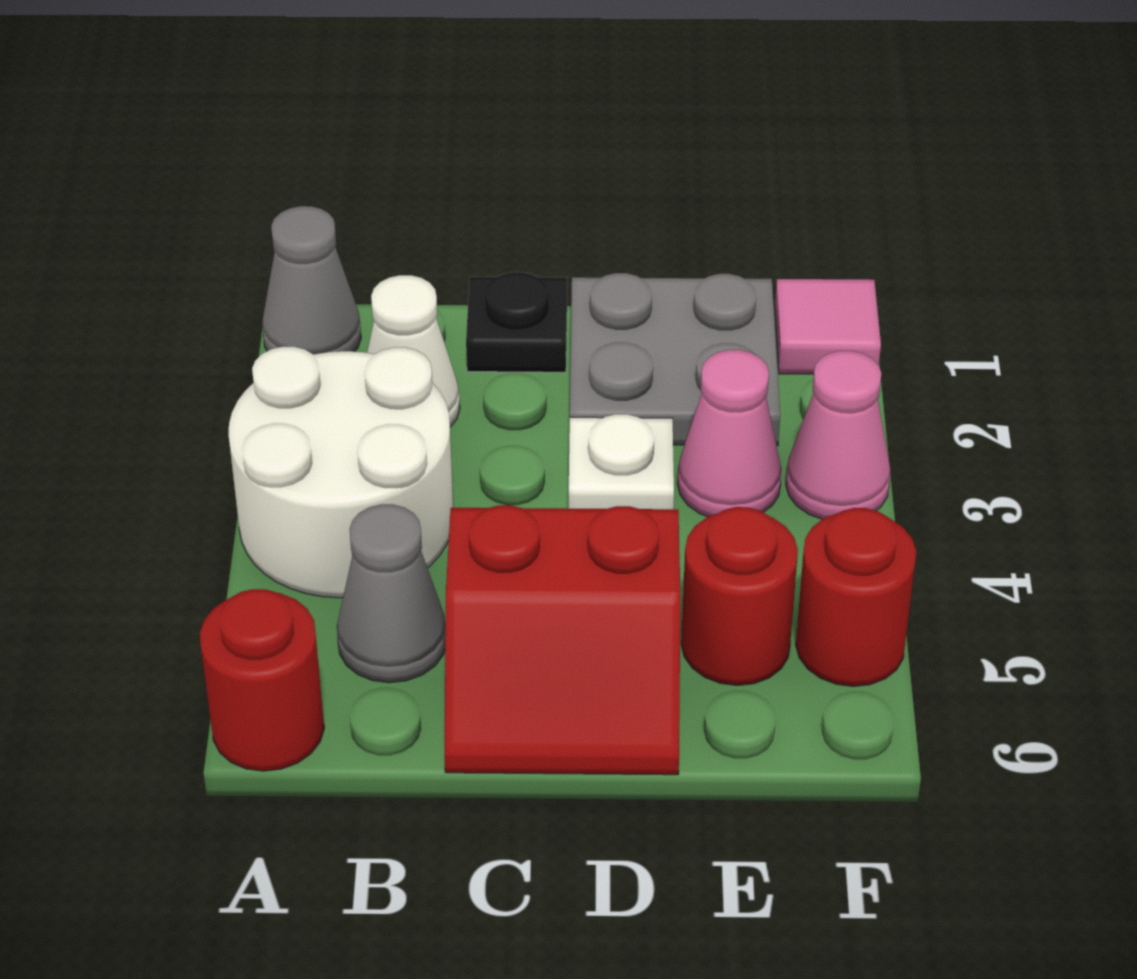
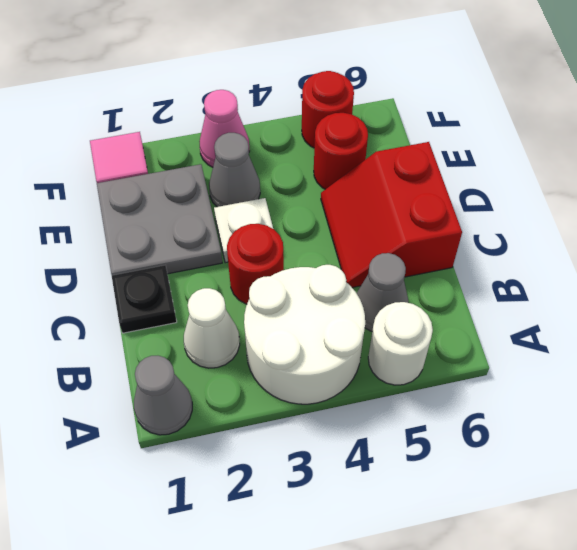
none -> white 1x1 round brick [368,302,433,385]
red 1x1 round brick [200,589,324,771] -> red 1x1 round brick moved to [227,224,284,304]
red 2x2 slope [445,505,680,775] -> red 2x2 slope turned to [321,142,462,288]
pink 1x1 cone [677,350,782,517] -> grey 1x1 cone [209,133,260,207]

